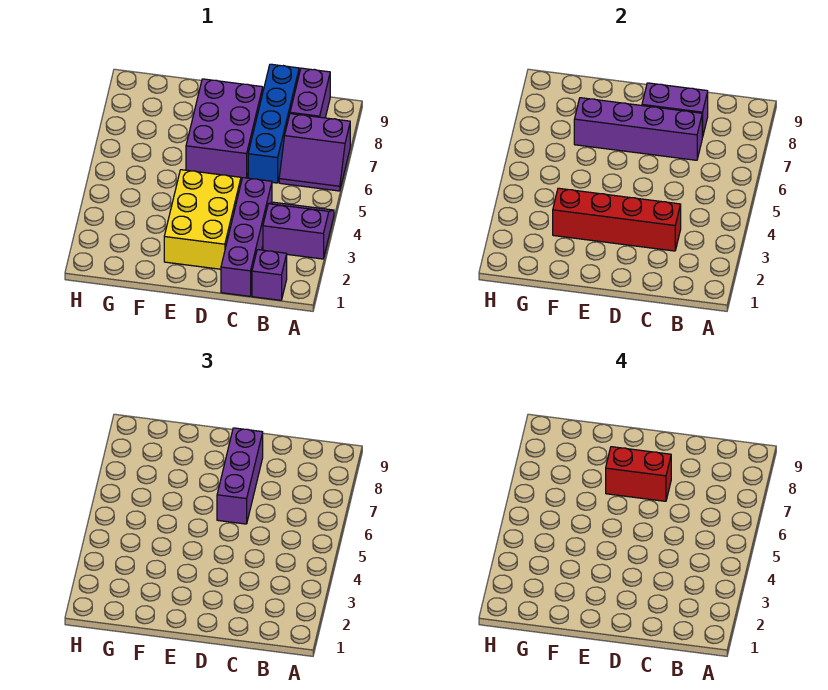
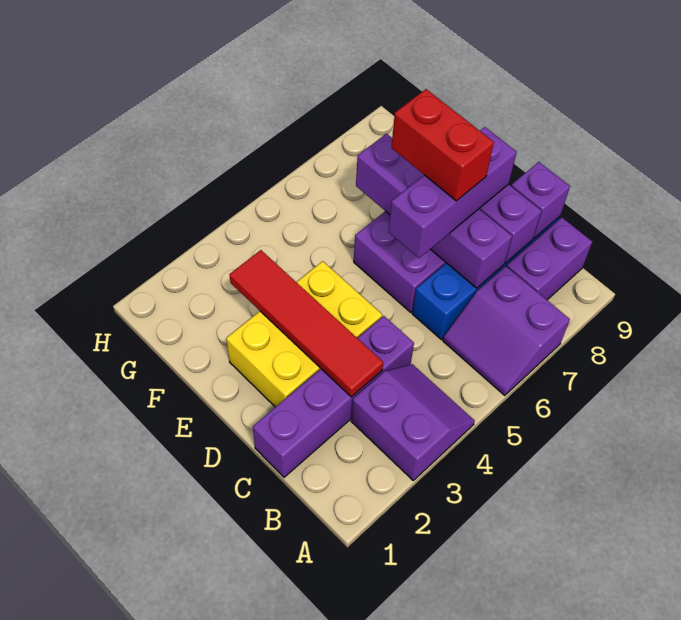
purple 1x1 brick [252,250,287,300] -> purple 1x1 brick moved to [511,162,570,238]
red 1x4 brick [553,188,681,251] -> red 1x4 tile [229,250,383,397]

